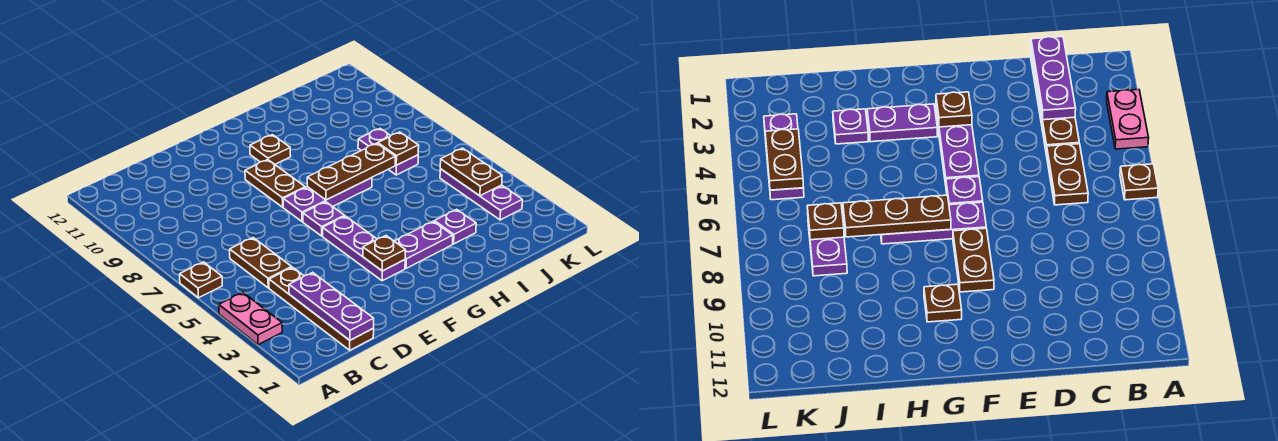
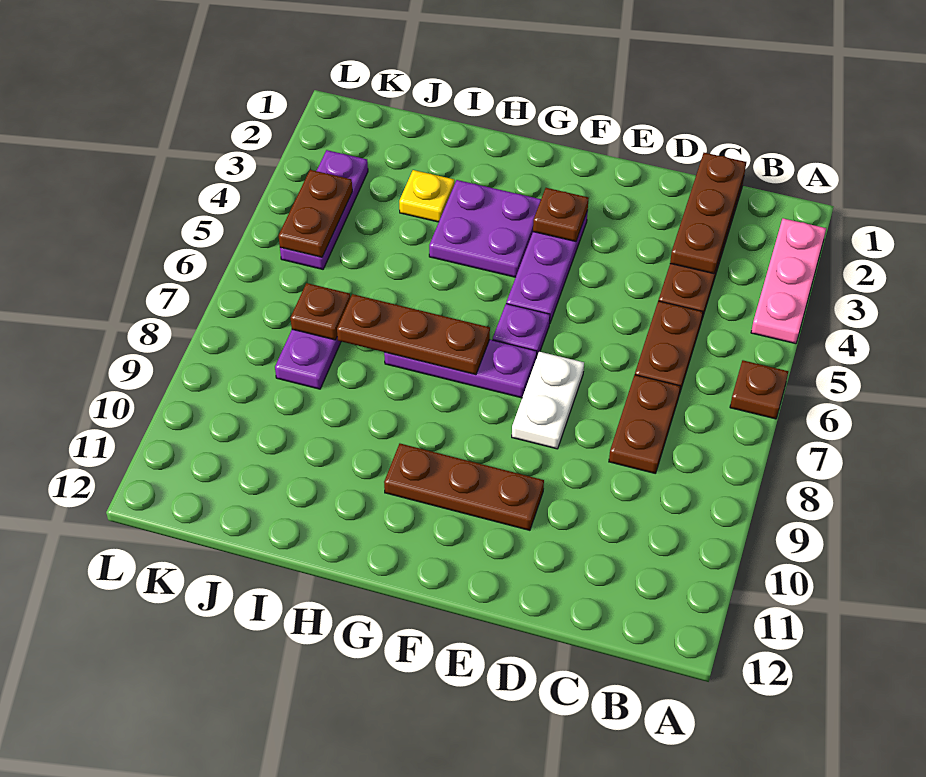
pink 1x2 plate [219,292,282,345] -> pink 1x3 plate [751,218,826,344]
purple 1x3 plate [289,272,374,340] -> brown 1x3 plate [670,153,746,274]
none -> white 1x2 plate [512,352,584,449]
brown 1x2 plate [245,160,305,207] -> brown 1x2 plate moved to [609,375,680,473]
purple 1x2 plate [394,221,453,268] -> purple 2x2 plate [429,180,541,277]
brown 1x1 plate [250,135,291,164] -> brown 1x3 plate [384,444,544,530]
purple 1x1 plate [434,209,476,244] -> yellow 1x1 plate [399,170,454,222]

